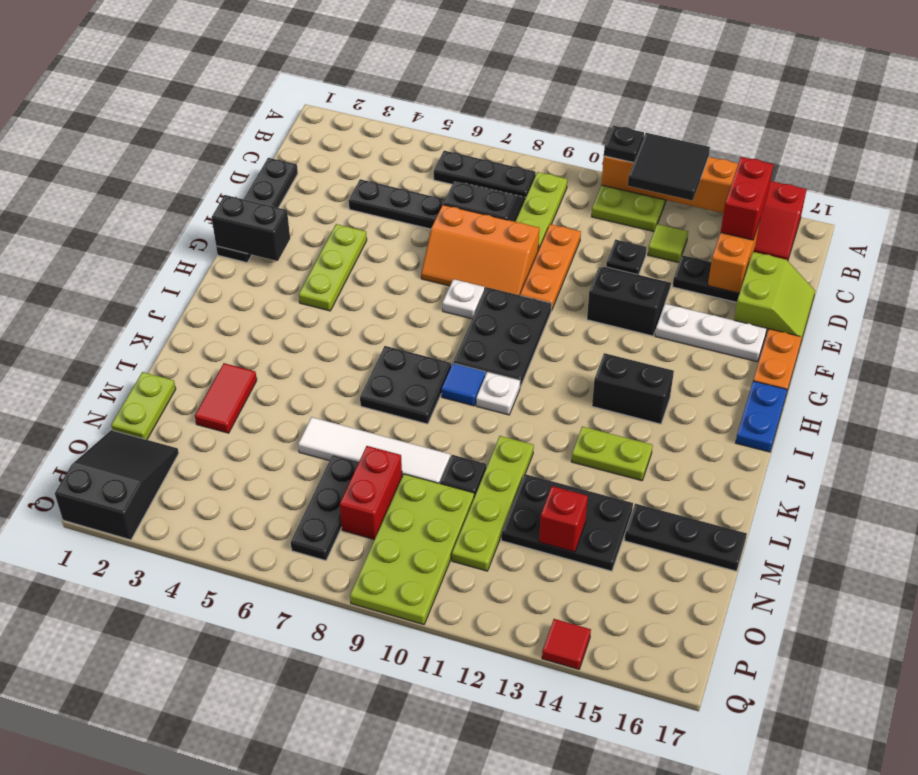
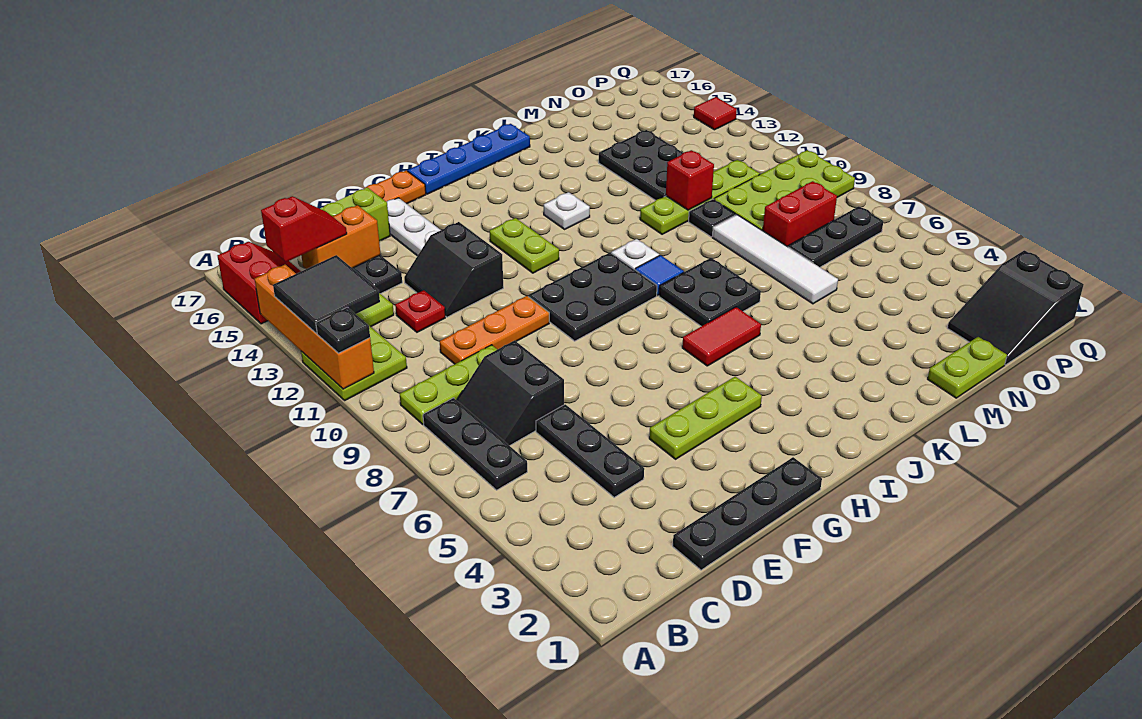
red 1x2 brick [721,157,773,240] -> red 1x2 slope [261,196,347,262]
black 1x1 plate [606,240,647,275] -> red 1x1 plate [395,290,445,332]
orange 2x3 slope [421,205,539,295] -> none
black 1x2 brick [212,195,290,261] -> none
white 1x1 plate [442,279,485,319] -> white 1x1 plate moved to [544,192,590,229]
blue 1x2 plate [736,381,787,452] -> blue 1x4 plate [408,124,530,194]
black 1x2 brick [592,353,674,424] -> none
lime 1x2 plate [571,426,653,481] -> lime 1x2 plate moved to [490,218,559,273]
red 1x2 tile [195,363,257,433] -> red 1x2 tile moved to [682,307,761,366]
black 1x3 plate [624,504,747,571] -> none
red 1x1 brick [539,486,588,552] -> red 1x1 brick moved to [666,150,714,210]

